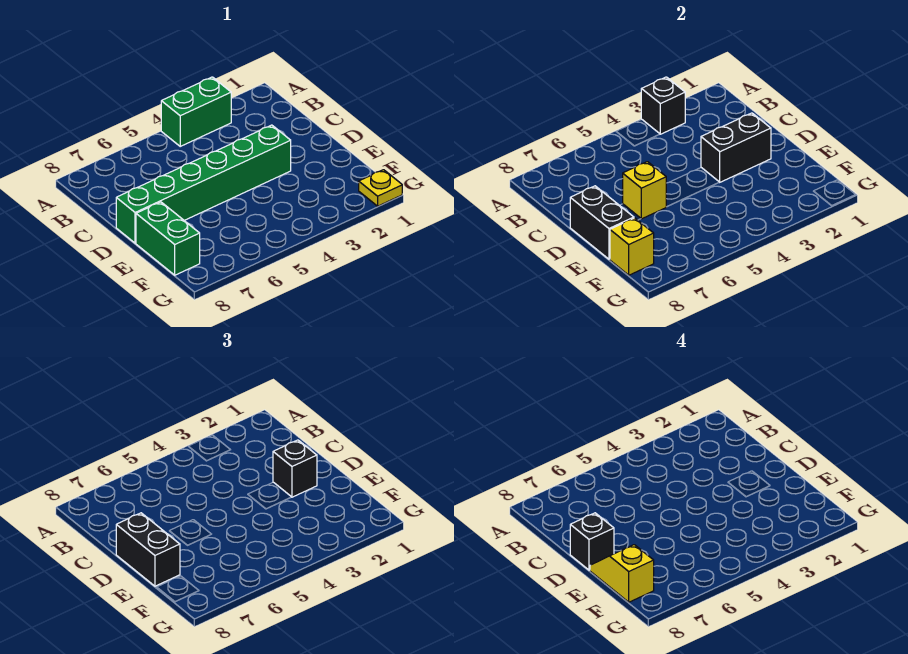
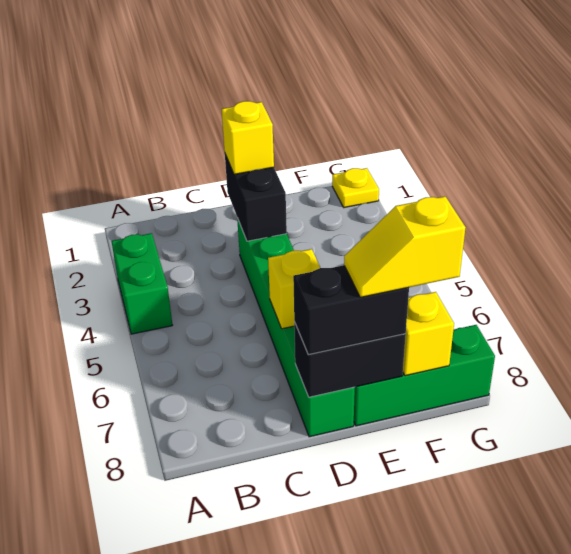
black 1x1 brick [641,77,685,134] -> none
black 1x1 brick [273,440,317,497] -> yellow 1x1 brick [222,101,274,174]
black 1x1 brick [570,513,614,570] -> none
green 1x2 brick [136,202,200,275] -> green 1x3 brick [354,325,495,426]

